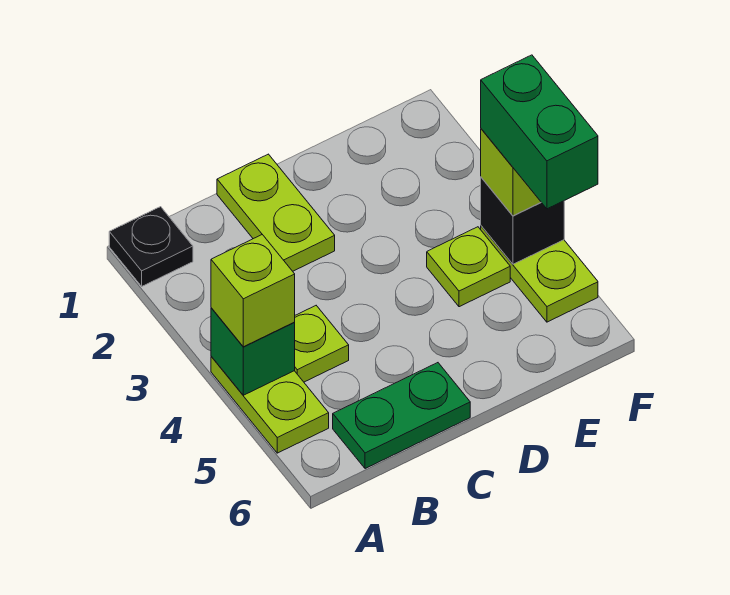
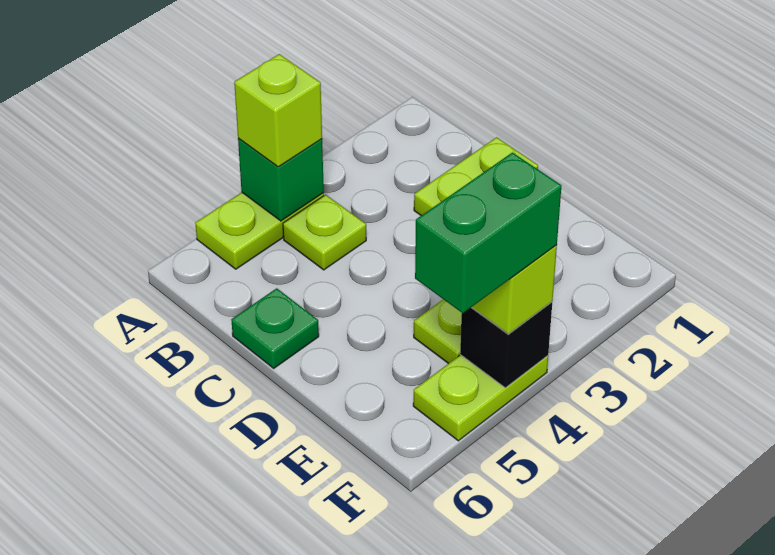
black 1x1 plate [109,207,193,286] -> none
green 1x2 plate [333,363,470,469] -> green 1x1 plate [231,288,319,368]

